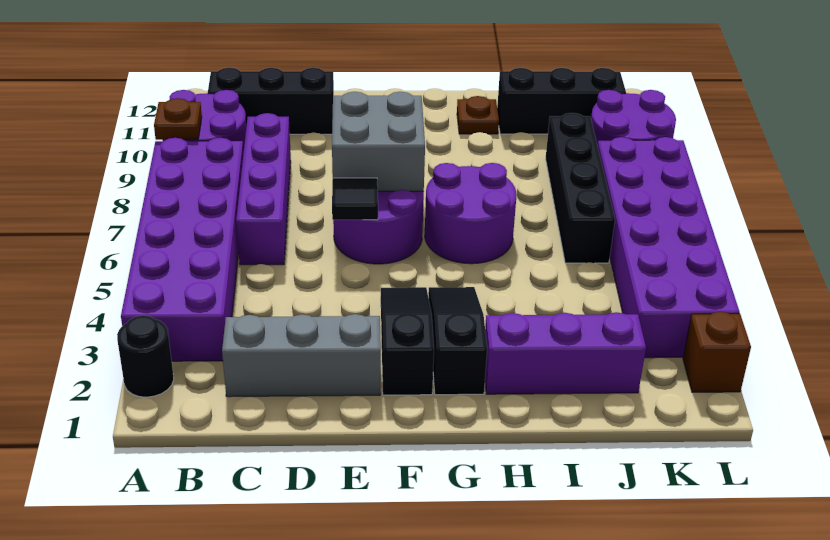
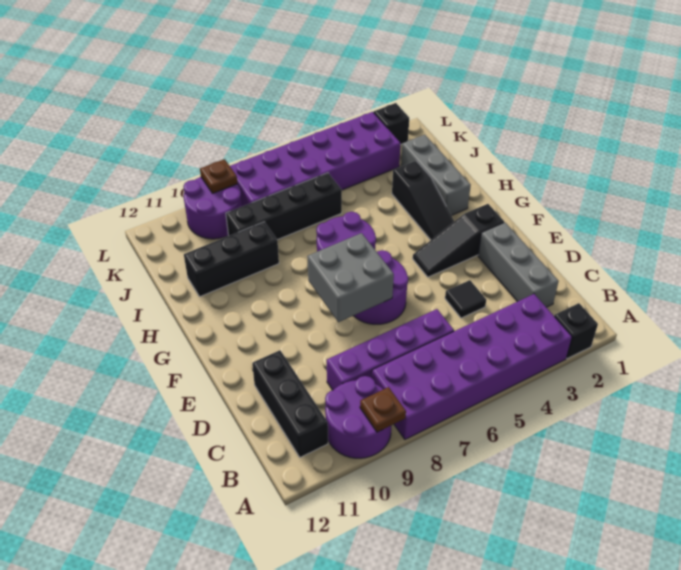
black 1x1 round brick [117,315,174,397] -> black 1x1 brick [554,303,598,358]
black 1x1 tile [332,178,378,220] -> black 1x1 tile moved to [445,280,486,318]
black 1x3 slope [428,287,487,395] -> black 1x3 slope turned to [392,161,454,240]
purple 1x3 brick [485,312,646,394] -> grey 1x3 brick [401,135,471,216]
brown 1x1 plate [457,96,499,134] -> brown 1x1 plate moved to [200,159,237,193]
black 1x3 brick [497,68,626,134] -> black 1x3 brick turned to [184,222,279,297]
brown 1x1 brick [683,312,751,392] -> black 1x1 brick [374,103,409,145]

